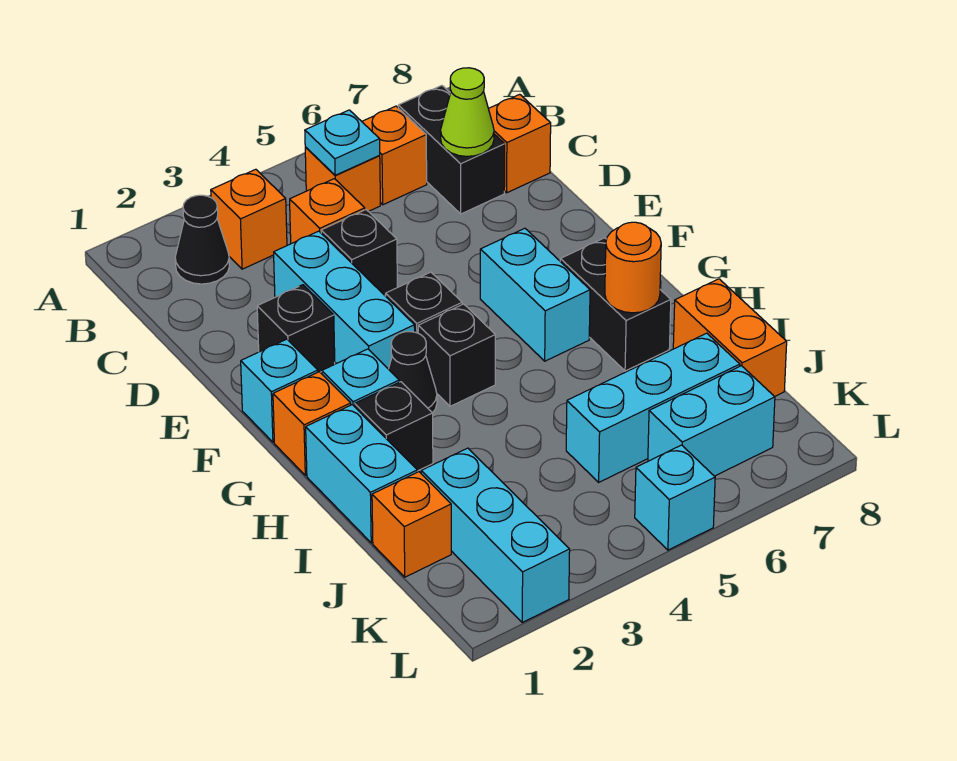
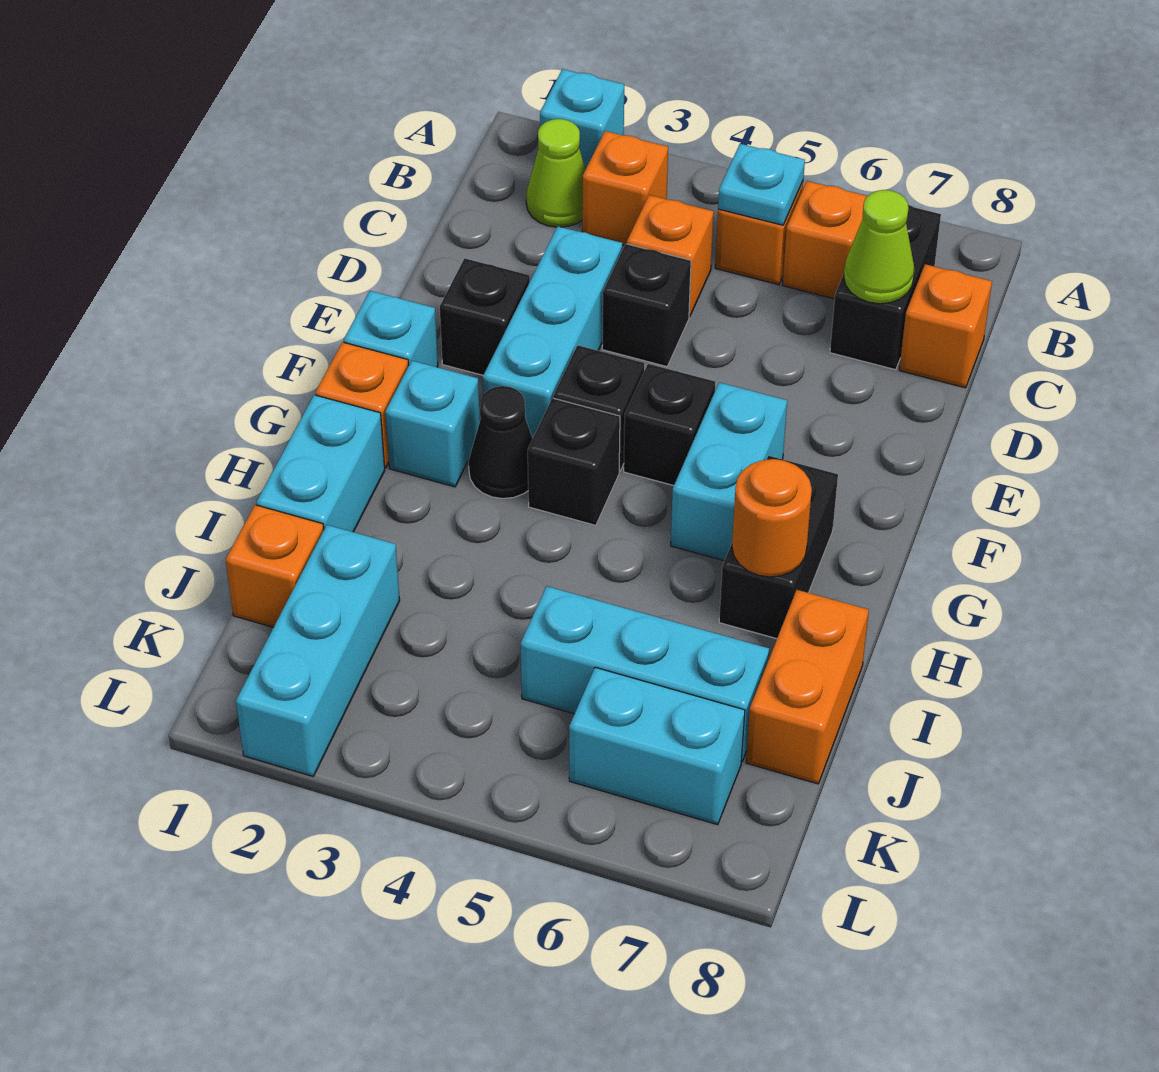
black 1x1 cone [175,195,229,284] -> lime 1x1 cone [526,119,586,227]
black 1x1 brick [355,382,433,471] -> black 1x1 brick moved to [624,364,715,486]
cyan 1x1 brick [635,445,715,550] -> cyan 1x1 brick moved to [540,69,624,169]

